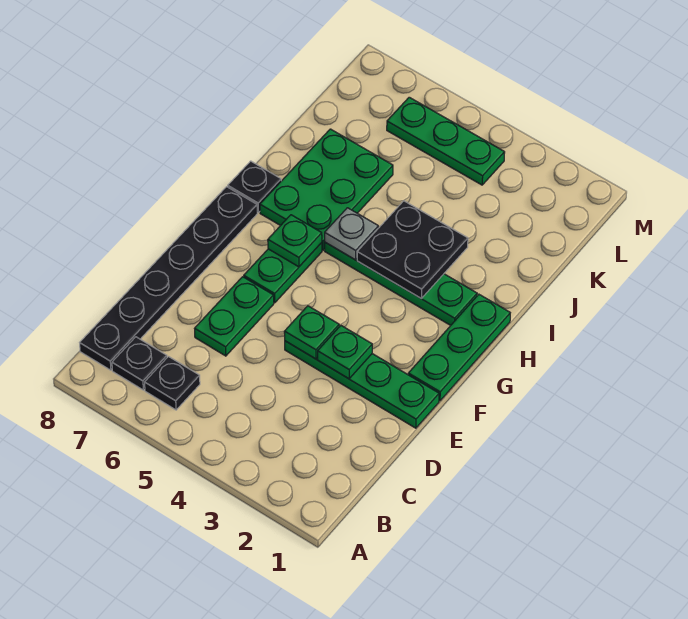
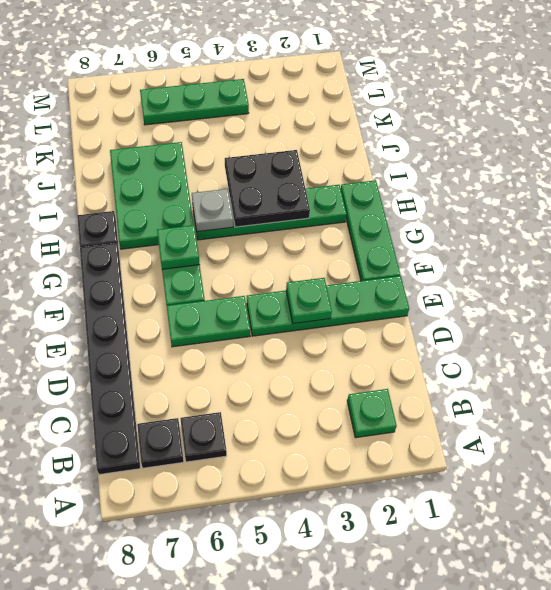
green 1x2 plate [195,277,274,356] -> green 1x2 plate turned to [167,296,250,347]
green 1x1 plate [284,306,339,359] -> green 1x1 plate moved to [347,389,397,438]

